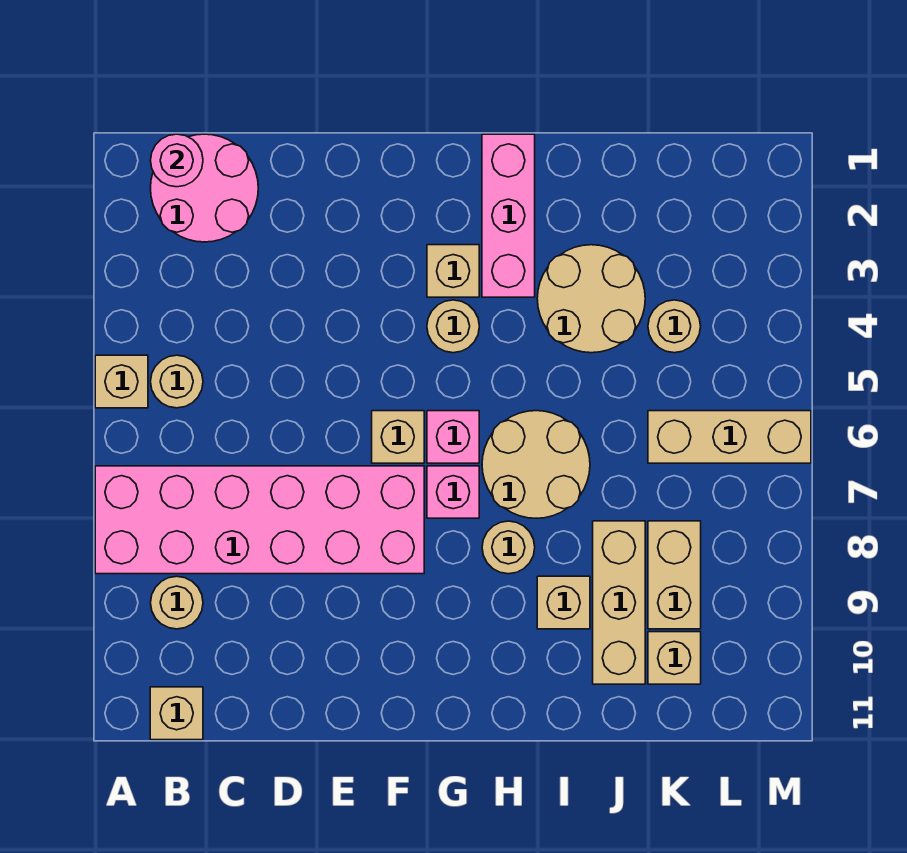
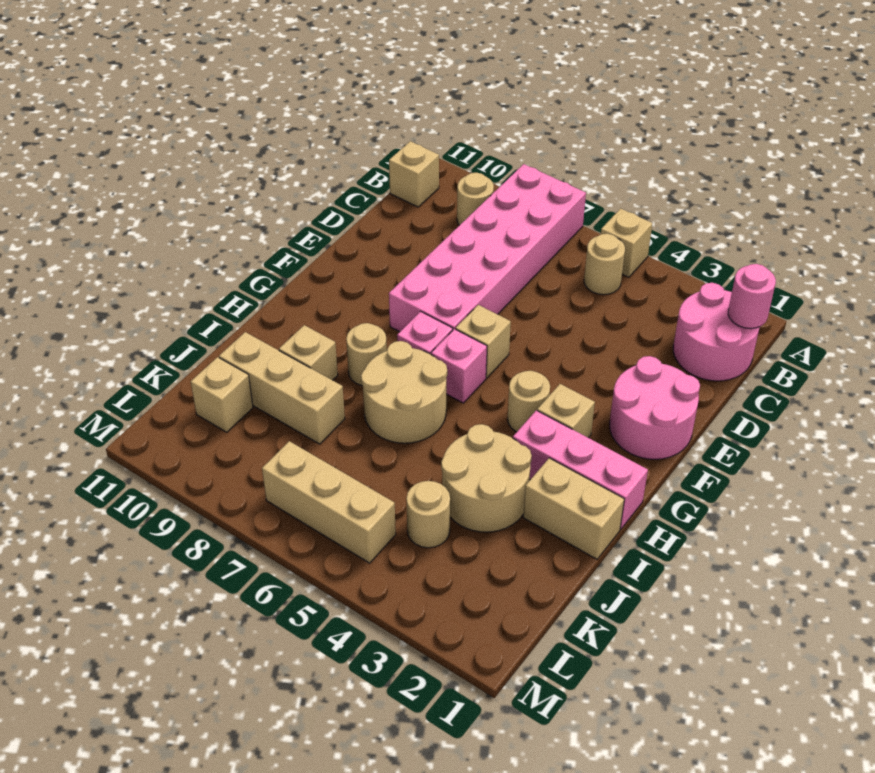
none -> pink 2x2 round brick [610,356,700,459]
tan 1x3 brick [648,411,811,463] -> tan 1x3 brick turned to [262,441,396,563]
tan 1x2 brick [648,521,701,629] -> tan 1x2 brick moved to [523,458,624,559]

